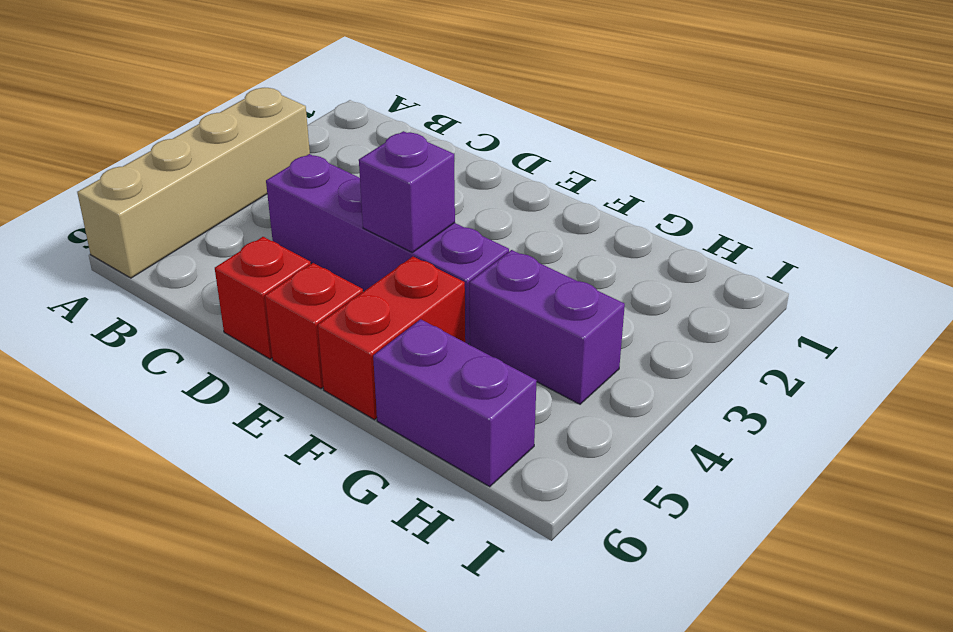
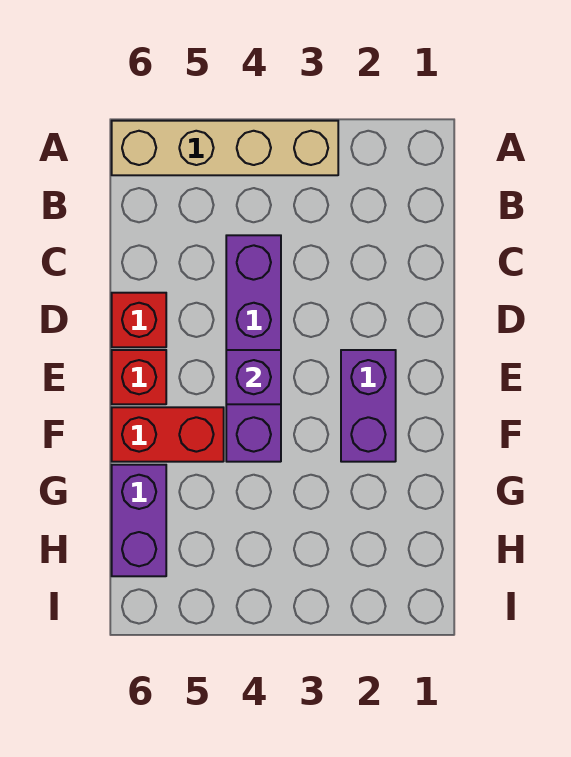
purple 1x2 brick [470,250,625,404] -> purple 1x2 brick moved to [341,350,396,462]

